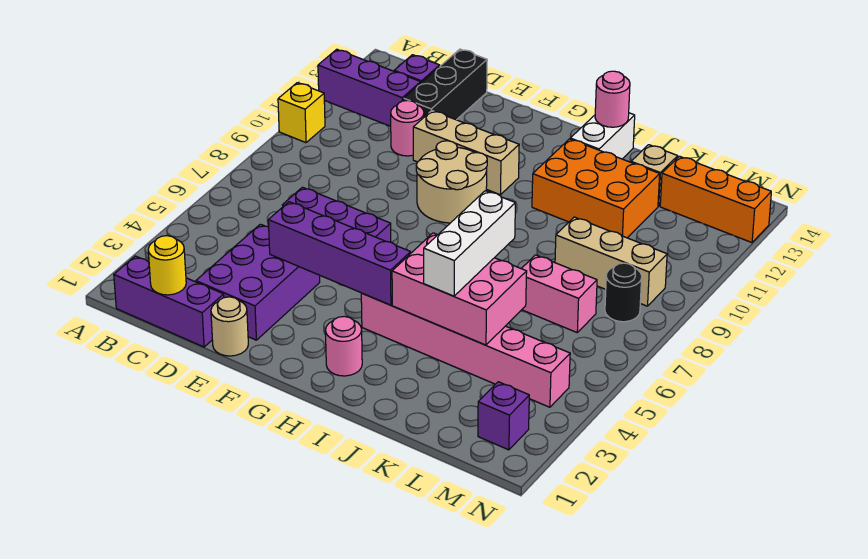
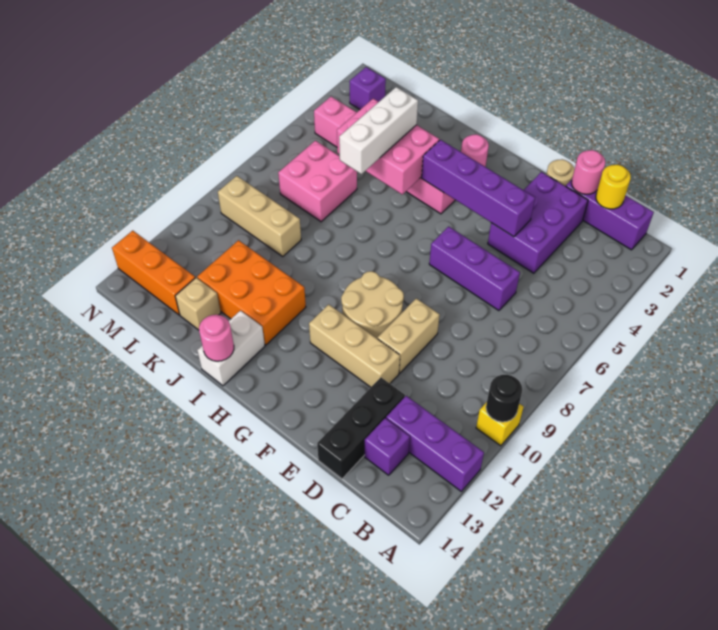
pink 1x1 round brick [391,101,424,156] -> pink 1x1 round brick moved to [572,150,605,194]
none -> tan 1x2 brick [378,298,440,373]
pink 1x2 brick [521,255,597,332] -> pink 2x2 brick [278,141,357,222]
black 1x1 round brick [605,263,642,322] -> black 1x1 round brick moved to [486,375,522,422]

